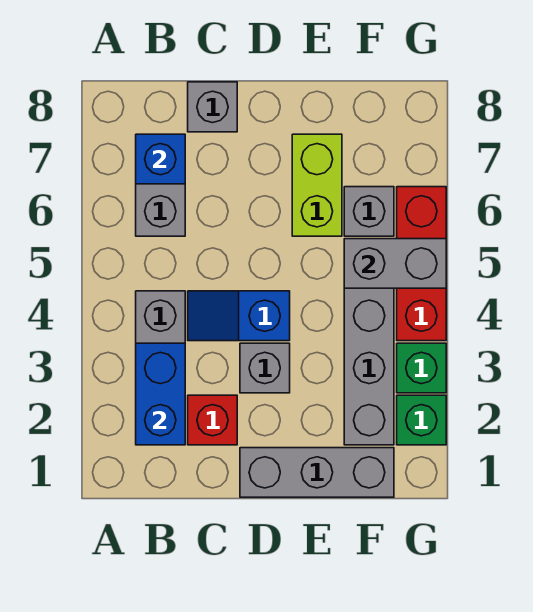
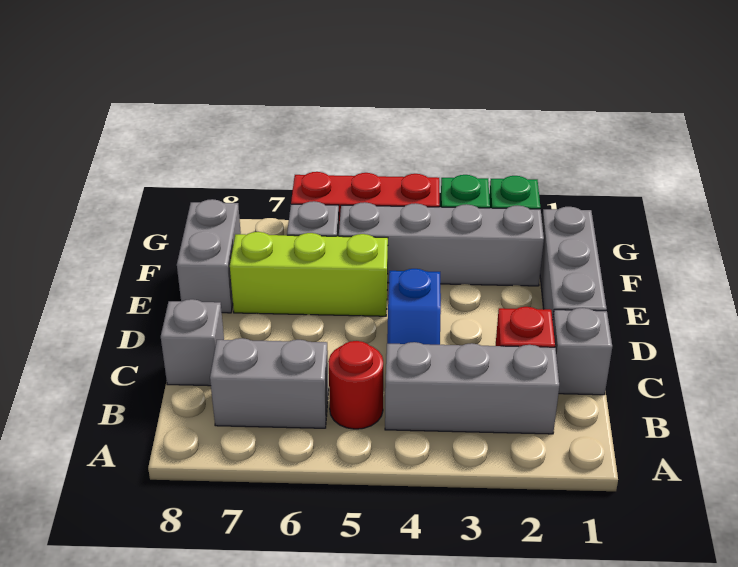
blue 1x2 brick [136,343,185,445] -> none
none -> red 1x1 round brick [328,341,383,429]
blue 1x1 brick [136,134,185,184] -> none
grey 1x1 brick [240,343,290,393] -> grey 1x1 brick moved to [553,308,612,395]
lime 1x2 brick [292,134,342,236] -> lime 1x3 brick [230,232,388,316]
grey 1x2 brick [344,239,446,288] -> grey 1x2 brick moved to [177,199,241,313]

